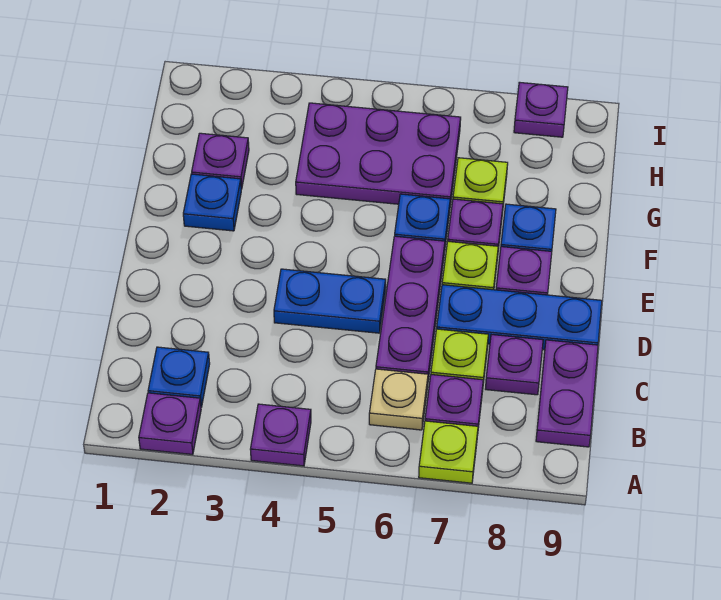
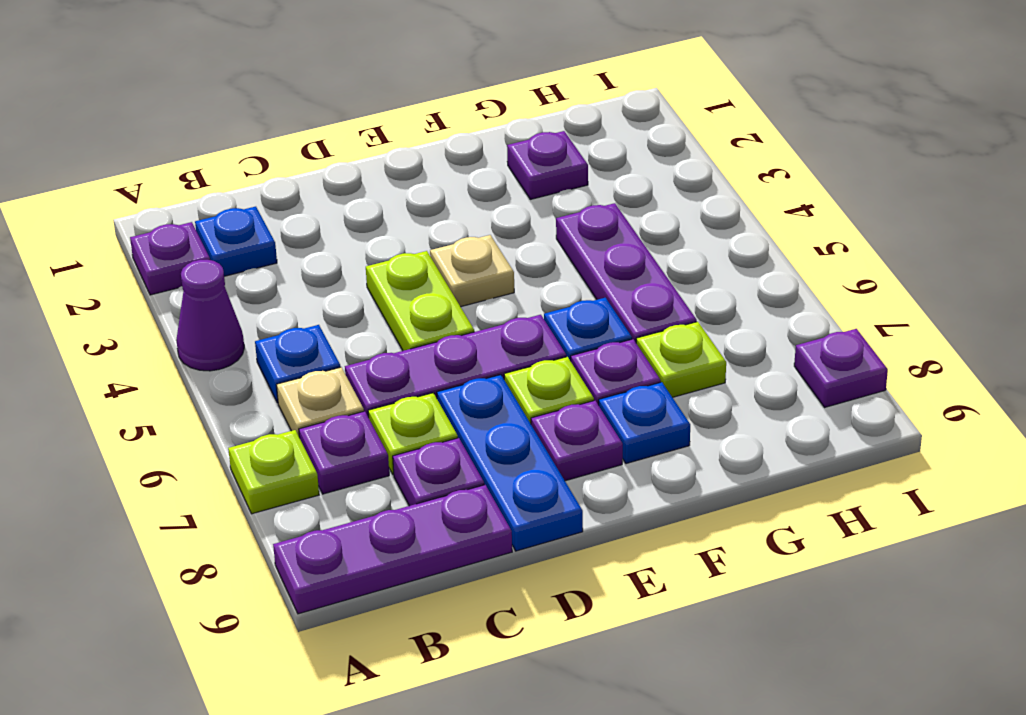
purple 1x1 plate [250,404,311,466] -> purple 1x1 cone [176,260,244,371]
purple 1x2 plate [536,340,598,447] -> purple 1x3 plate [273,485,512,614]
blue 1x2 plate [274,269,386,333] -> lime 1x2 plate [366,251,474,351]
none -> tan 1x1 plate [430,235,514,307]
blue 1x1 plate [183,174,241,231] -> blue 1x1 plate moved to [255,325,341,403]
purple 2x3 plate [296,103,461,205] -> purple 1x3 plate [556,203,697,342]

